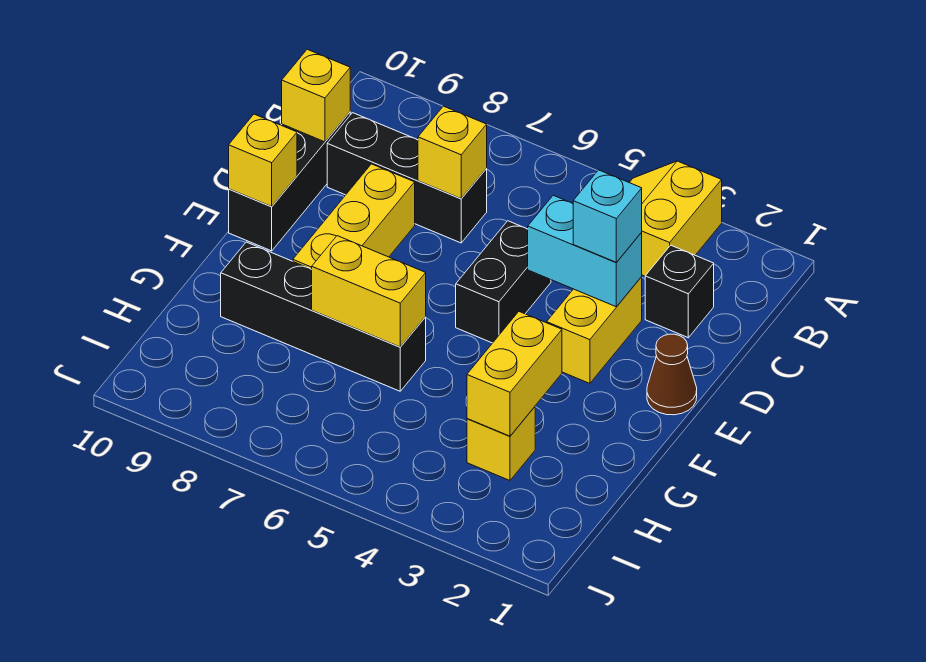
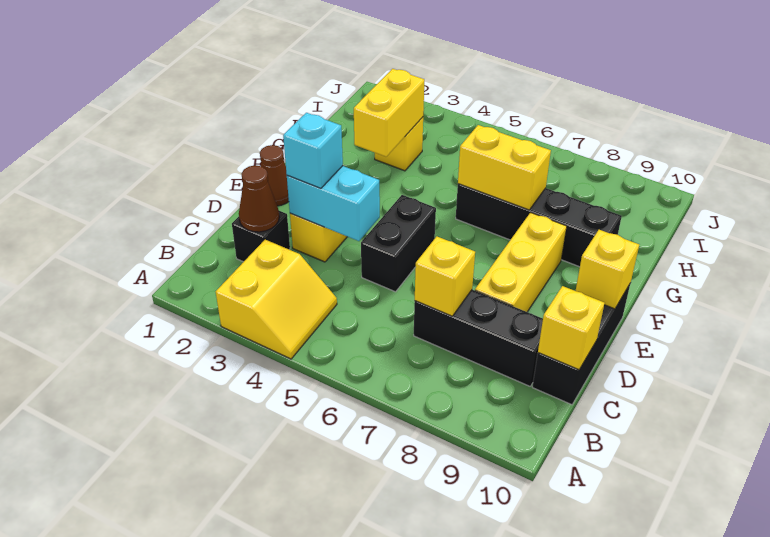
none -> brown 1x1 cone [239,165,279,232]

